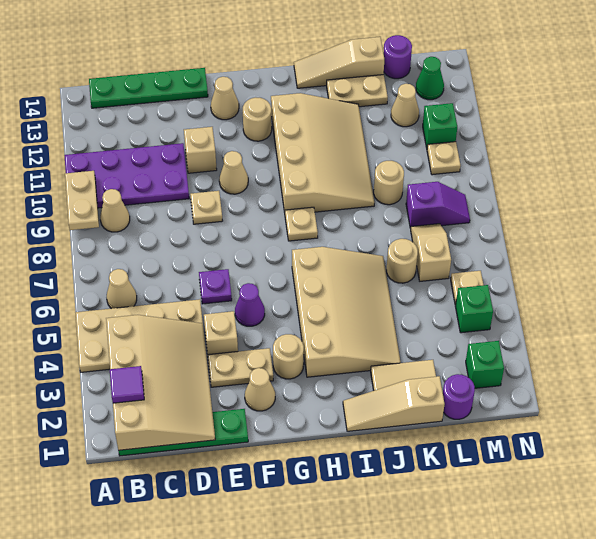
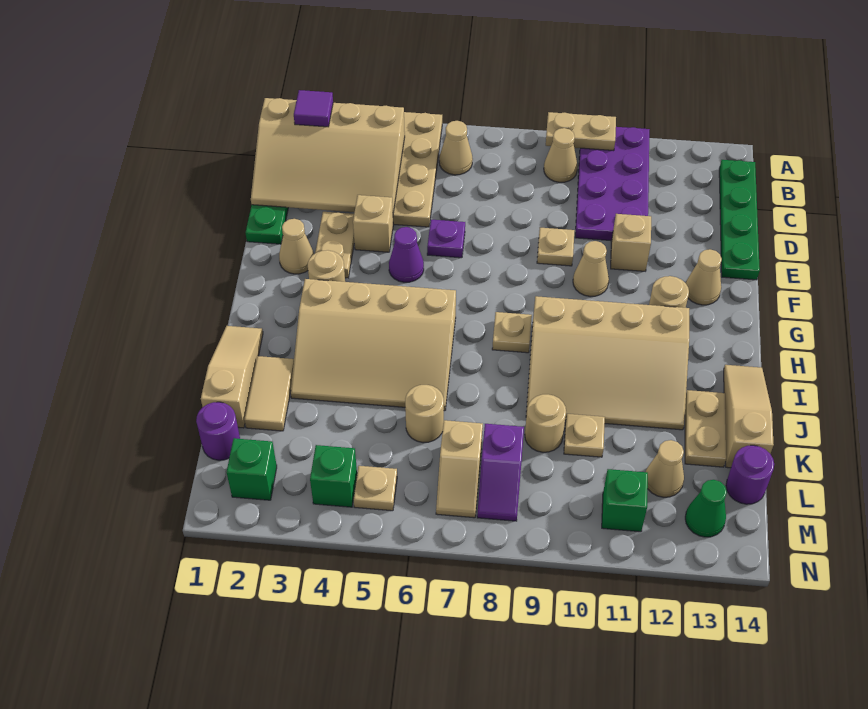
tan 1x2 slope [411,224,451,281] -> tan 1x2 slope turned to [436,420,483,518]
tan 1x1 plate [427,142,461,175] -> tan 1x1 plate moved to [564,414,605,457]

